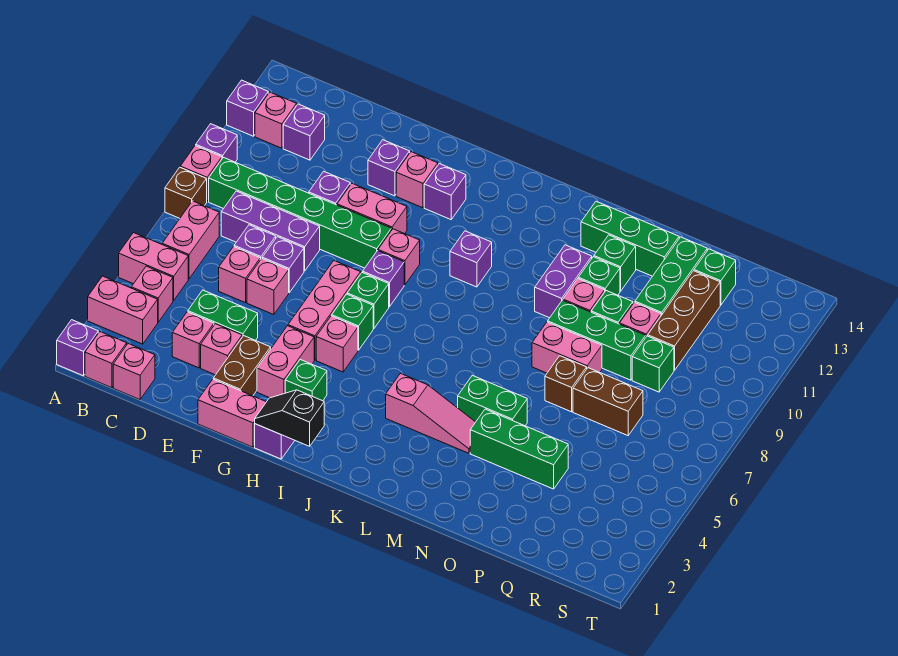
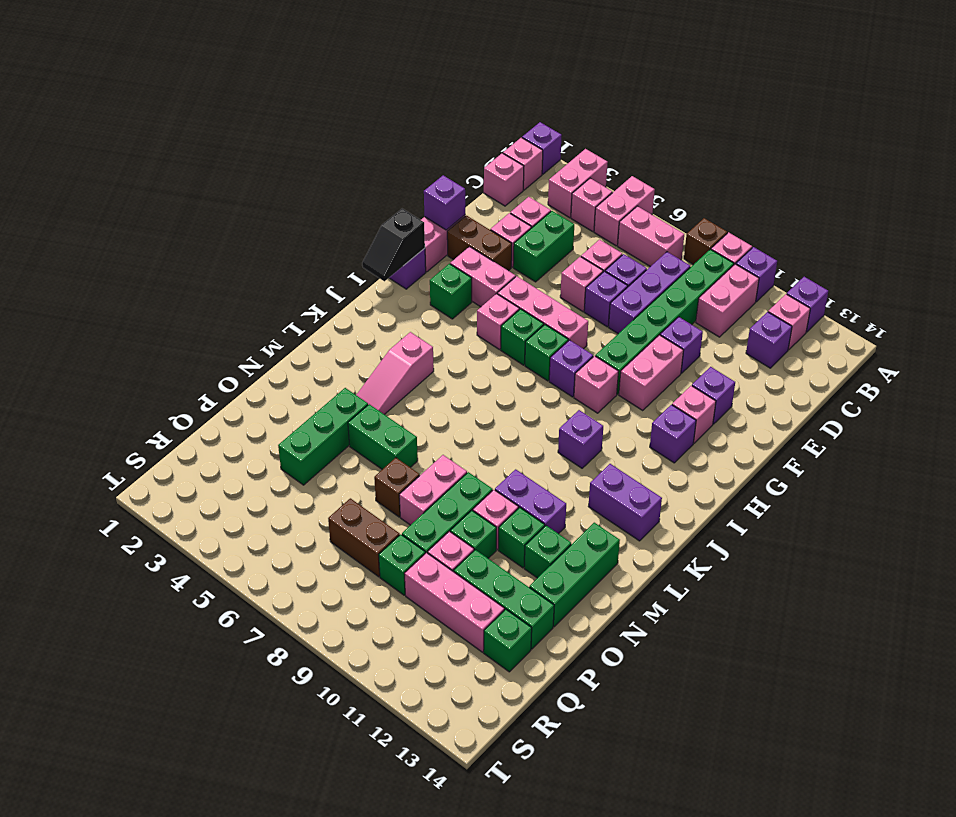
none -> pink 1x2 brick [696,264,759,337]
none -> purple 1x1 brick [424,175,465,230]
black 1x2 slope [255,390,324,446] -> black 1x2 slope turned to [362,209,425,281]
none -> purple 1x2 brick [588,464,662,541]
green 1x2 brick [458,375,527,426] -> green 1x2 brick turned to [348,404,418,469]
brown 1x2 brick [573,368,643,436] -> brown 1x2 brick turned to [328,498,400,577]
brown 1x3 brick [648,271,720,370] -> pink 1x3 brick [404,553,504,652]

